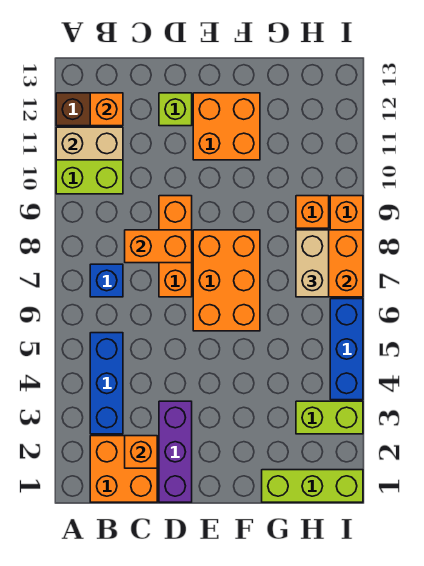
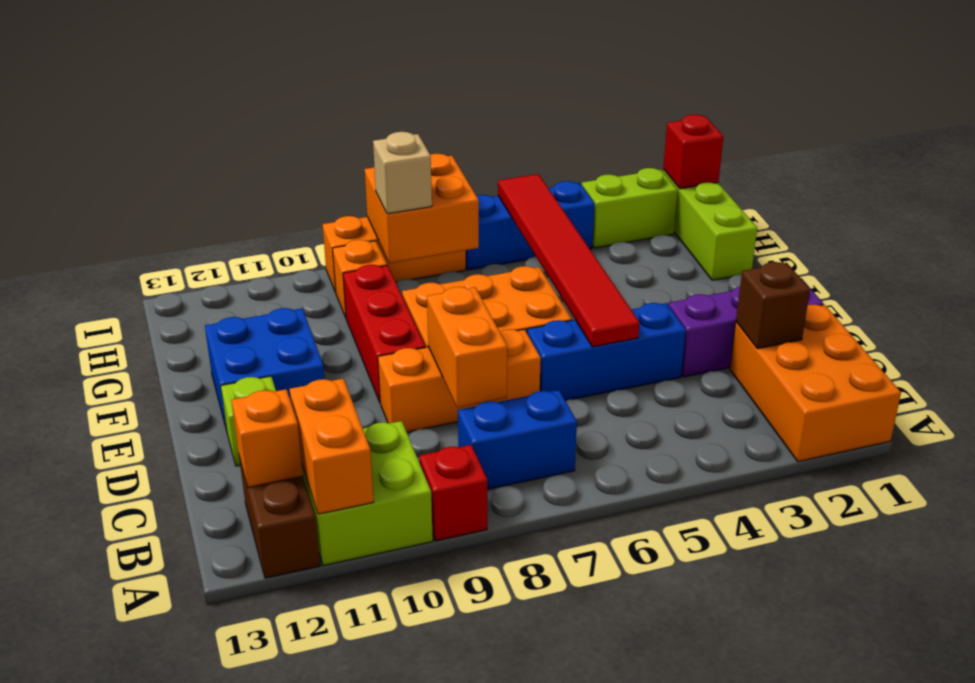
none -> red 1x1 brick [419,445,487,541]
tan 1x2 brick [56,127,123,160] -> orange 1x2 brick [290,379,374,514]
orange 2x2 brick [90,436,157,502] -> orange 2x3 brick [730,305,901,462]
blue 1x3 brick [90,333,123,434] -> blue 1x3 brick moved to [527,303,686,401]
blue 1x1 brick [90,264,123,297] -> blue 1x2 brick [458,390,577,489]
orange 1x1 brick [125,436,157,468] -> brown 1x1 brick [736,262,810,349]
none -> red 1x6 tile [498,174,639,347]
none -> red 1x3 brick [343,265,425,402]
orange 2x2 brick [193,93,260,160] -> blue 2x2 brick [205,308,325,430]
lime 1x2 brick [296,401,363,434] -> lime 1x2 brick turned to [582,168,678,248]
tan 1x2 brick [296,230,329,297] -> tan 1x1 brick [373,132,432,214]
none -> red 1x1 brick [663,115,724,189]

